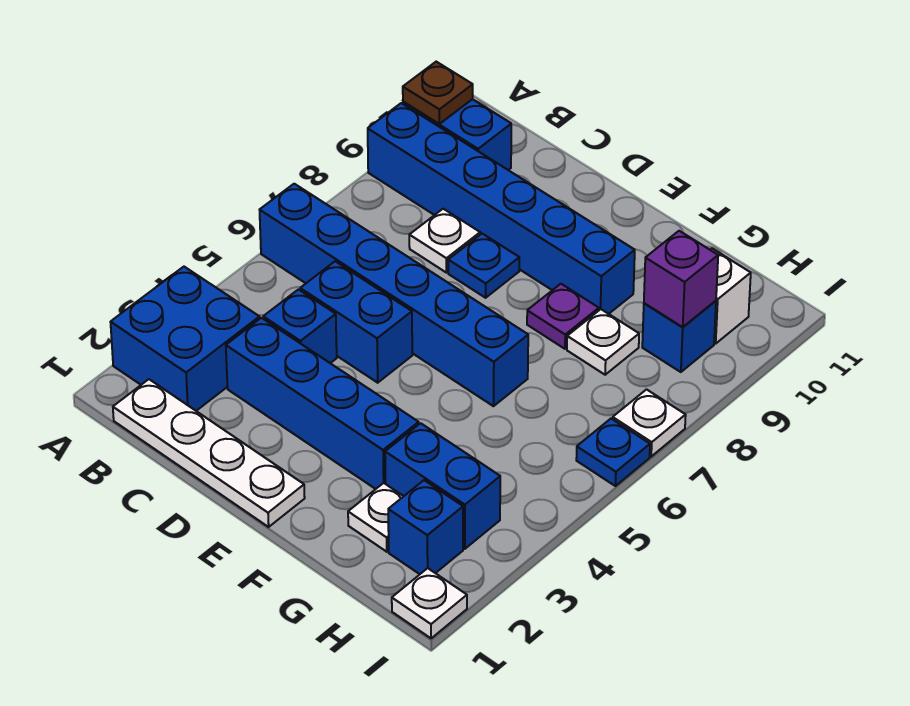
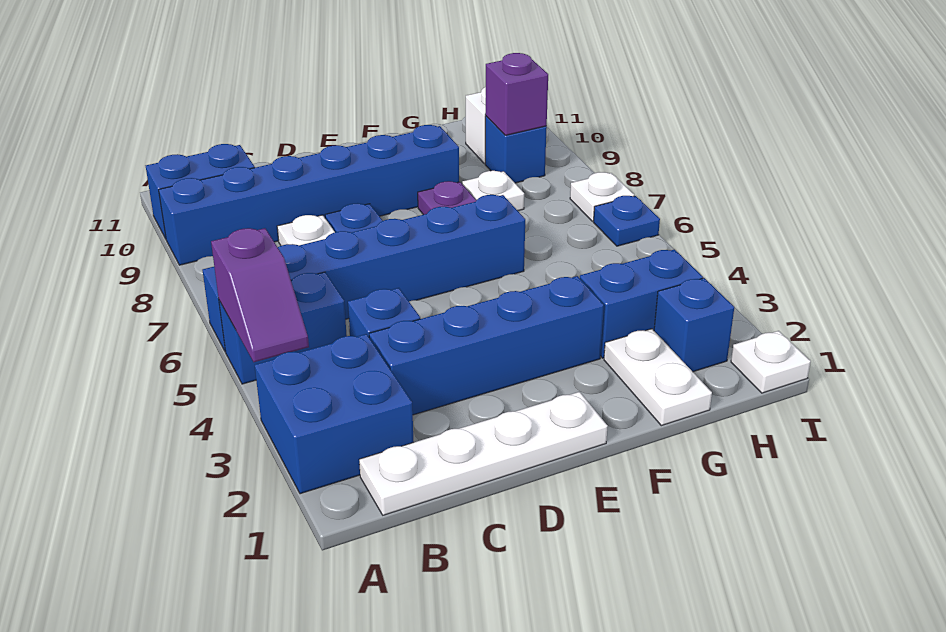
none -> purple 1x2 slope [211,228,309,362]
brown 1x1 plate [403,62,473,124] -> none
blue 1x2 brick [300,261,412,383] -> blue 1x2 brick moved to [219,272,347,384]
white 1x1 plate [348,483,404,552] -> white 1x2 plate [604,329,712,426]

